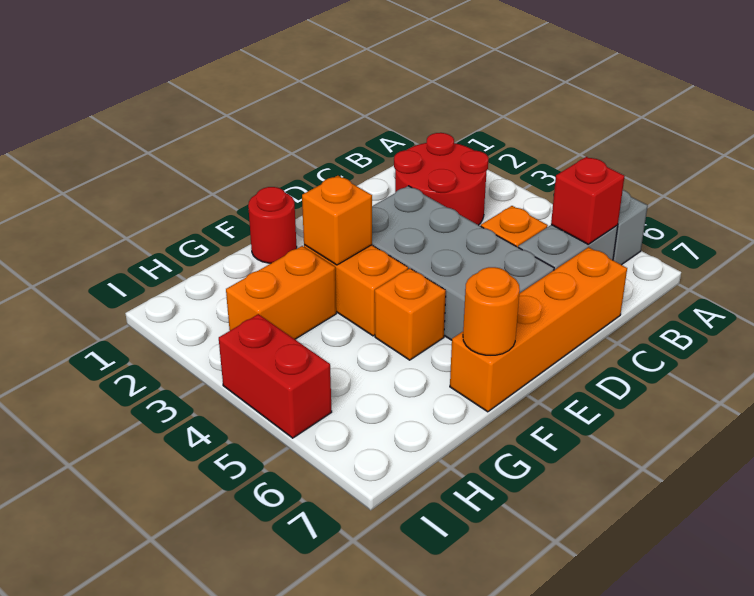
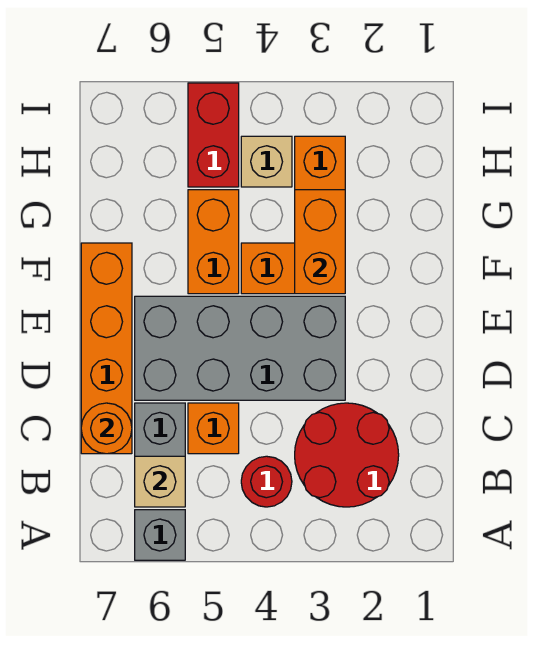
red 1x1 brick [551,157,625,244] -> tan 1x1 brick [135,456,185,507]
red 1x1 round brick [248,187,297,263] -> red 1x1 round brick moved to [241,456,292,507]
orange 1x1 brick [302,176,372,265] -> orange 1x2 brick [295,190,345,294]
orange 1x1 brick [375,268,446,360] -> orange 1x2 brick [188,190,239,294]
orange 1x1 round brick [463,267,520,355] -> orange 1x1 round brick moved to [81,403,132,454]
none -> tan 1x1 brick [241,136,292,187]
red 1x2 brick [219,314,332,438] -> red 1x2 brick turned to [188,83,239,187]

